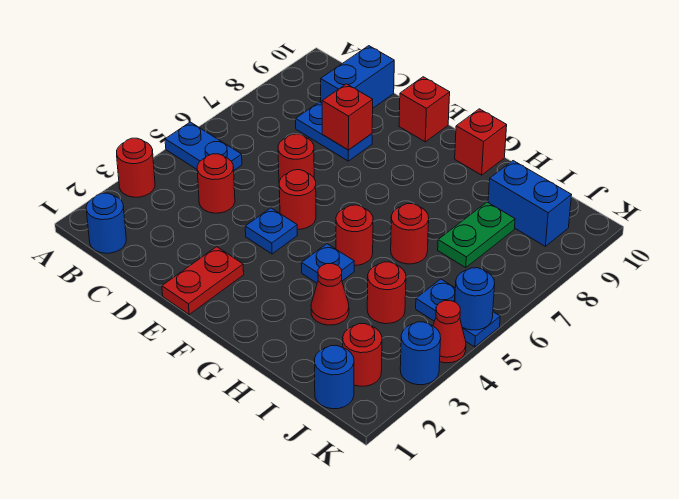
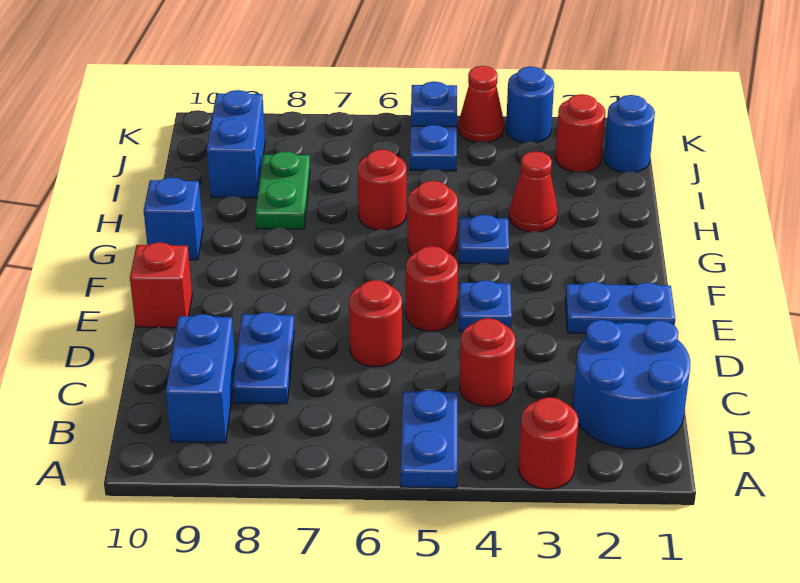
blue 1x1 round brick [86,193,126,253] -> blue 2x2 round brick [573,320,690,449]
blue 1x2 brick [321,46,394,108] -> blue 1x2 brick turned to [166,314,236,443]
red 1x1 brick [322,84,373,150] -> none
red 1x2 plate [162,247,244,315] -> blue 1x2 plate [565,282,675,333]
red 1x1 brick [455,109,507,175] -> blue 1x1 brick [144,177,203,260]
red 1x1 round brick [367,262,406,324] -> none
green 1x2 plate [438,202,515,268] -> green 1x2 plate turned to [255,151,310,229]
blue 1x1 round brick [455,268,495,330] -> blue 1x1 plate [411,81,457,127]

